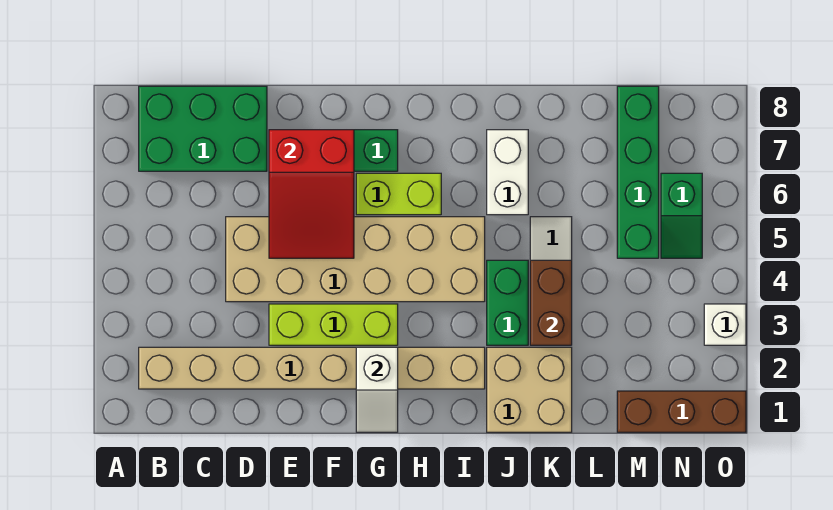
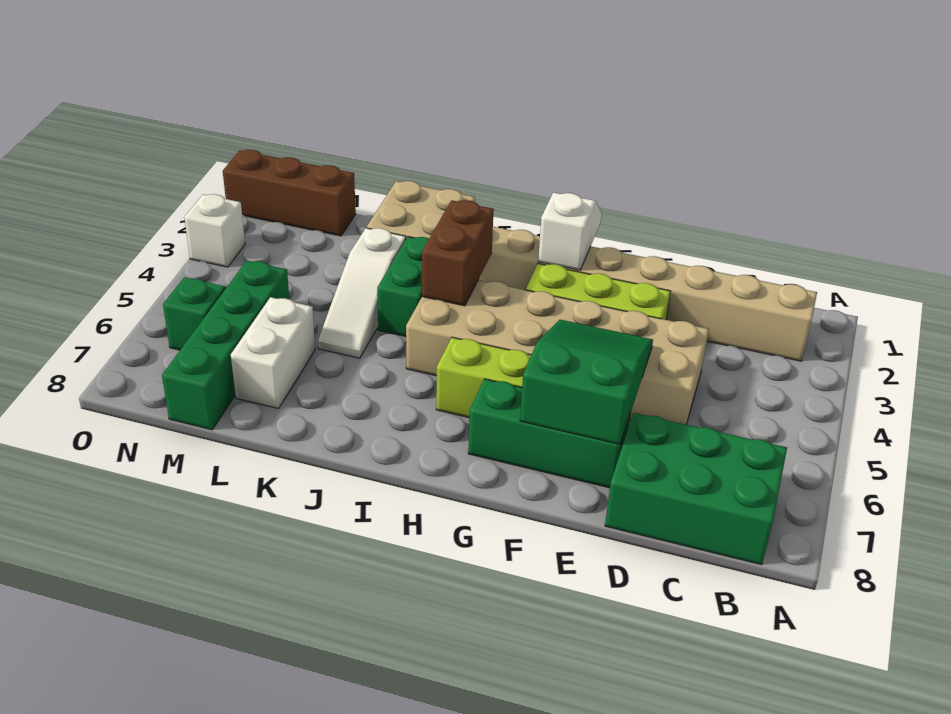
red 2x3 slope [269,130,354,258] -> green 2x3 slope [520,320,653,444]
white 1x2 brick [487,130,528,215] -> white 1x2 brick moved to [231,297,315,408]
brown 1x2 brick [530,260,572,345] -> brown 1x2 brick moved to [422,200,494,306]

